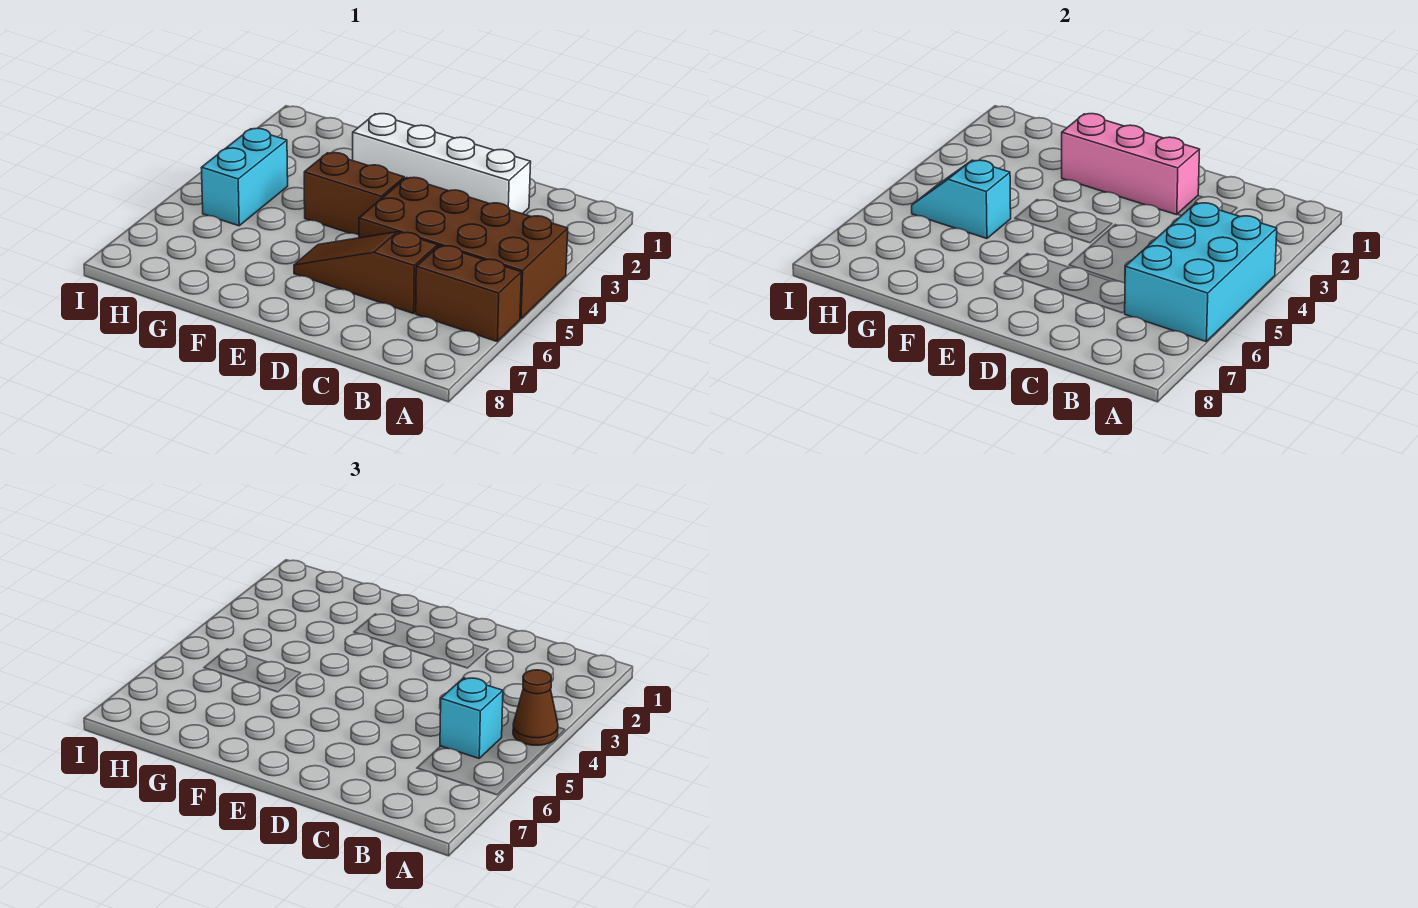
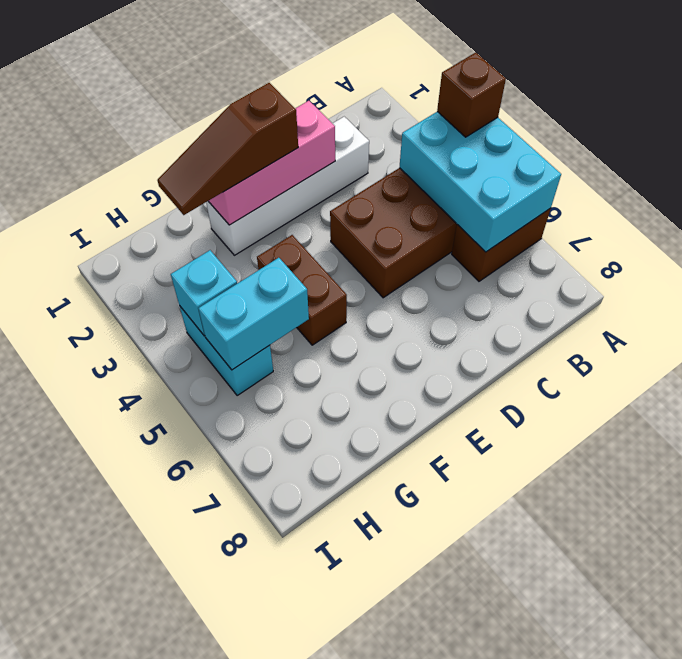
brown 1x1 cone [513,670,558,745] -> brown 1x1 brick [437,53,506,137]
cyan 1x1 brick [440,678,503,758] -> cyan 1x1 brick moved to [171,250,237,336]
brown 1x3 slope [294,232,438,314] -> brown 1x3 slope moved to [157,83,298,215]
brown 1x2 brick [304,153,404,235] -> brown 1x2 brick turned to [257,235,347,345]
cyan 1x2 slope [912,160,1011,239] -> cyan 1x2 brick [198,258,309,370]

